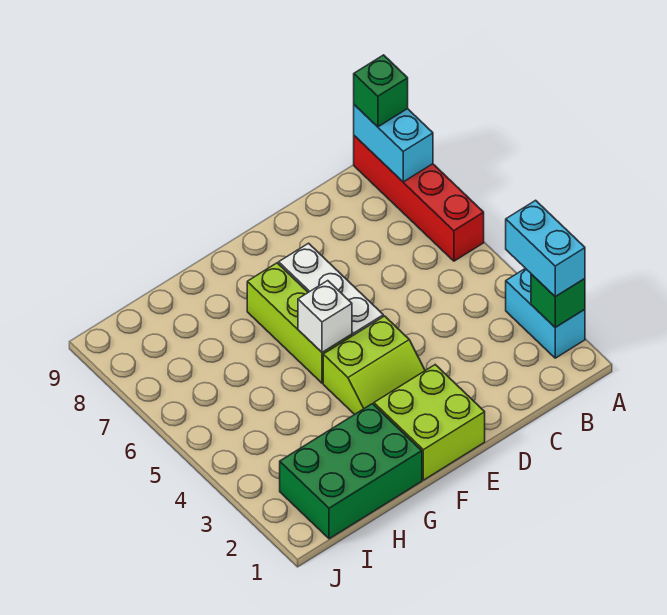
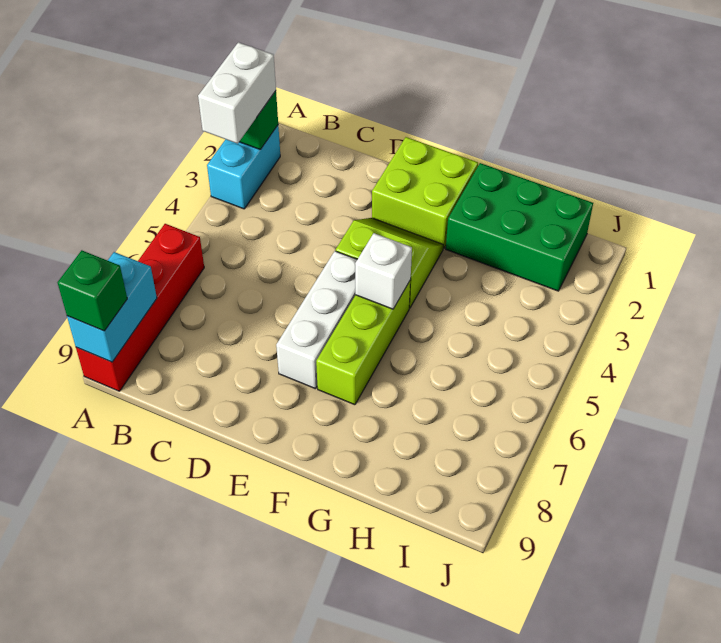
cyan 1x2 brick [506,200,585,297] -> white 1x2 brick [198,42,276,144]

